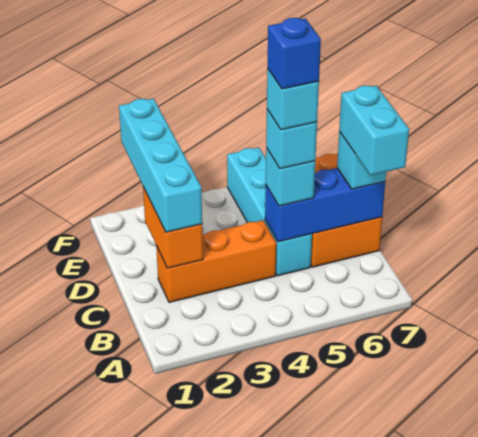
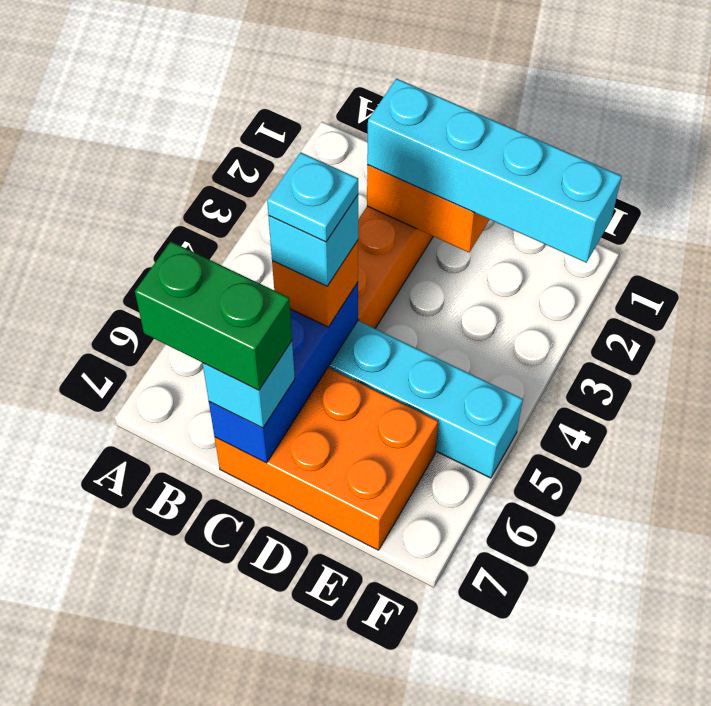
cyan 1x2 brick [339,86,409,175] -> green 1x2 brick [135,242,292,390]
cyan 1x1 brick [266,148,315,206] -> orange 1x1 brick [272,241,358,327]
cyan 1x1 brick [267,68,319,130] -> cyan 1x1 plate [267,152,358,242]
blue 1x1 brick [267,18,321,89] -> none

